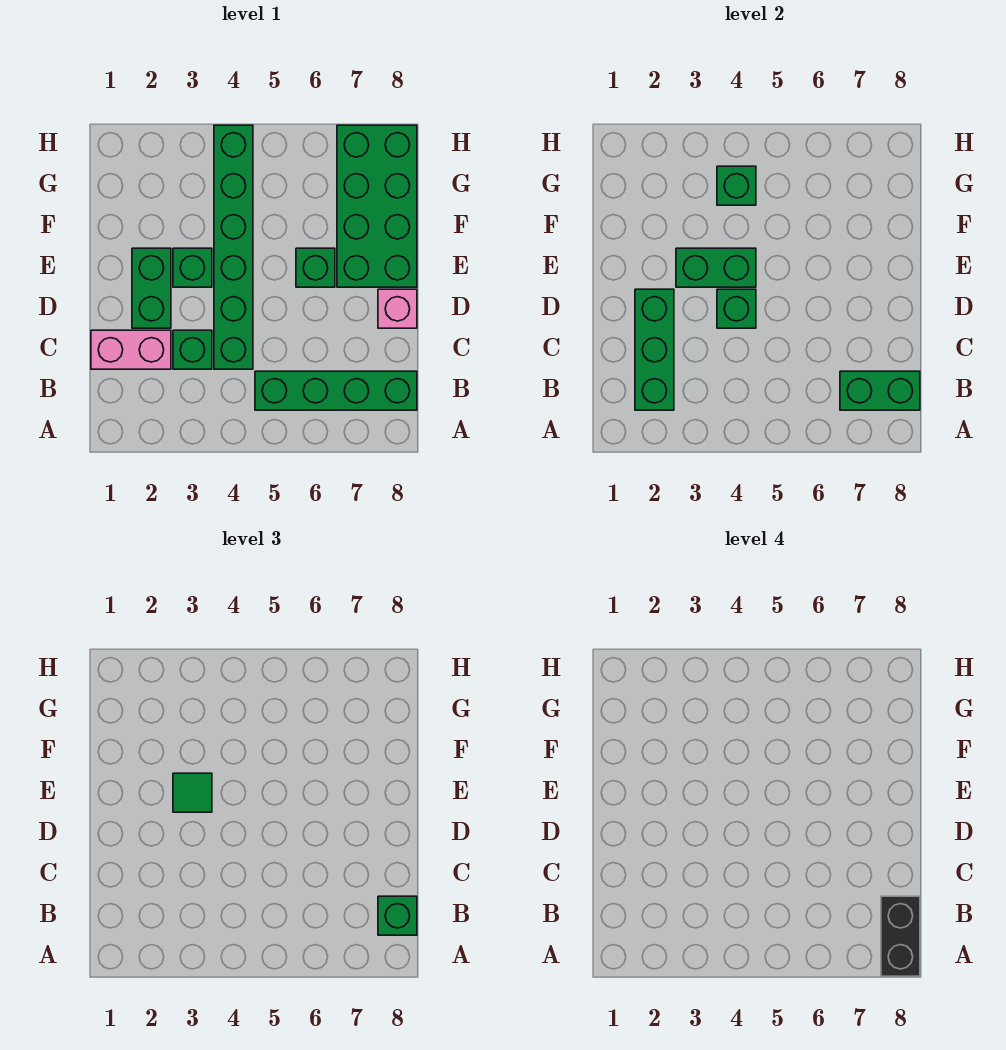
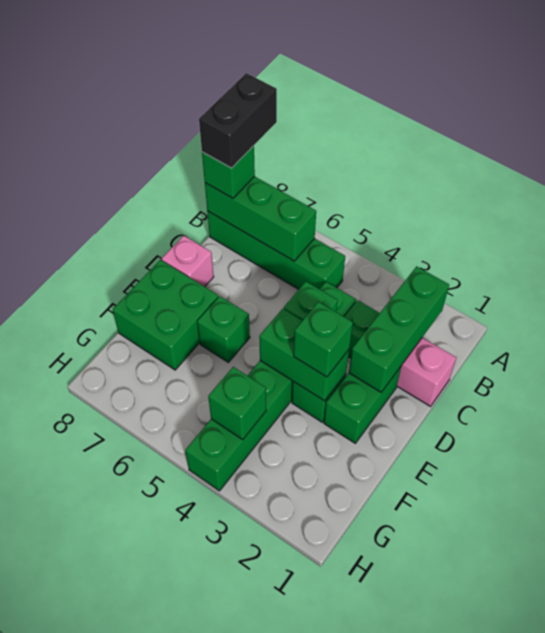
green 1x2 brick [840,371,920,410] -> green 1x3 brick [205,176,316,261]
green 1x1 tile [173,773,212,812] -> green 1x1 brick [294,302,353,377]
green 2x4 brick [337,125,417,287] -> green 2x2 brick [113,260,218,370]

